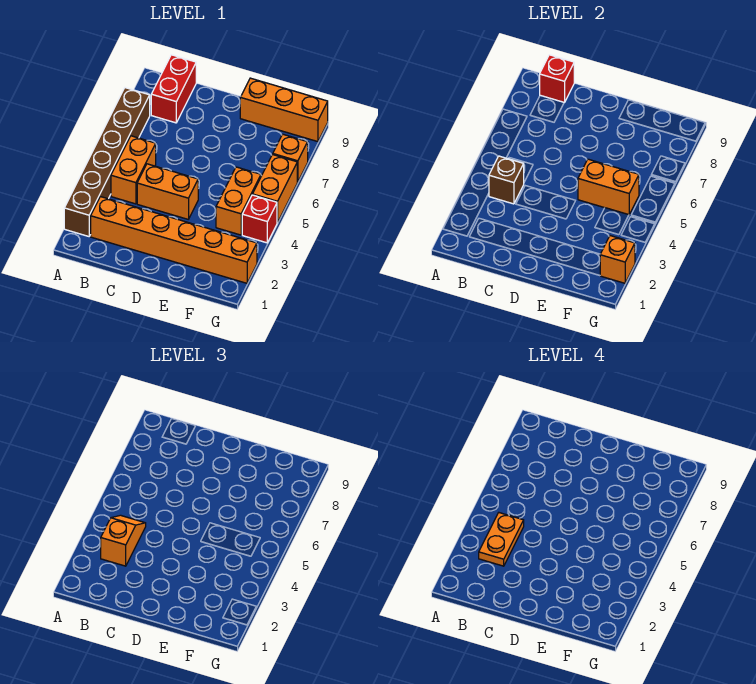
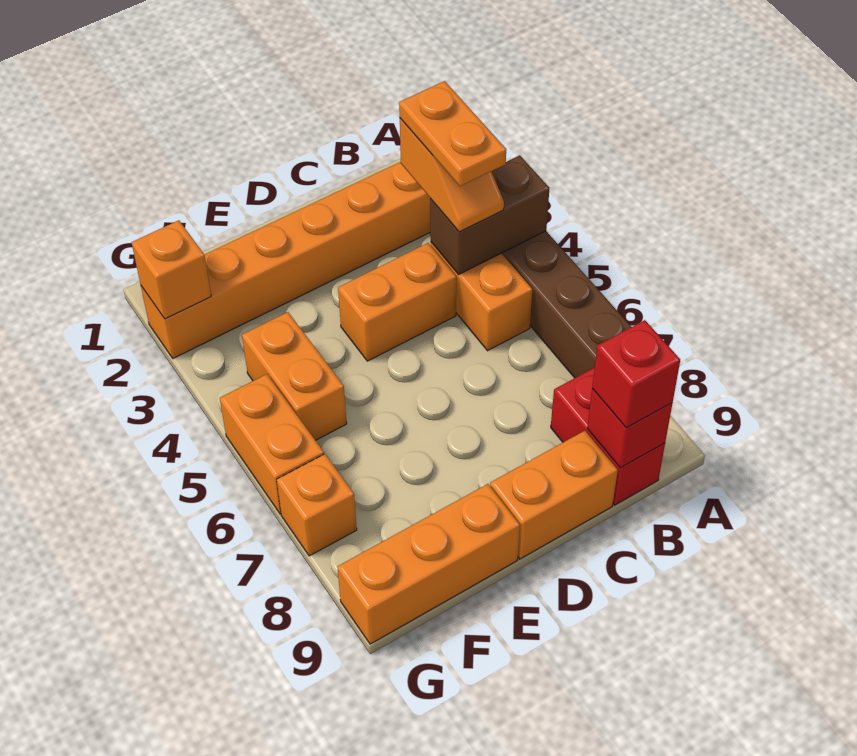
brown 1x1 brick [489,156,524,204] -> brown 1x2 brick [430,155,549,275]
orange 1x2 brick [578,159,639,215] -> orange 1x2 brick moved to [490,431,618,559]
red 1x1 brick [242,195,277,243] -> red 1x1 brick moved to [592,320,680,428]

